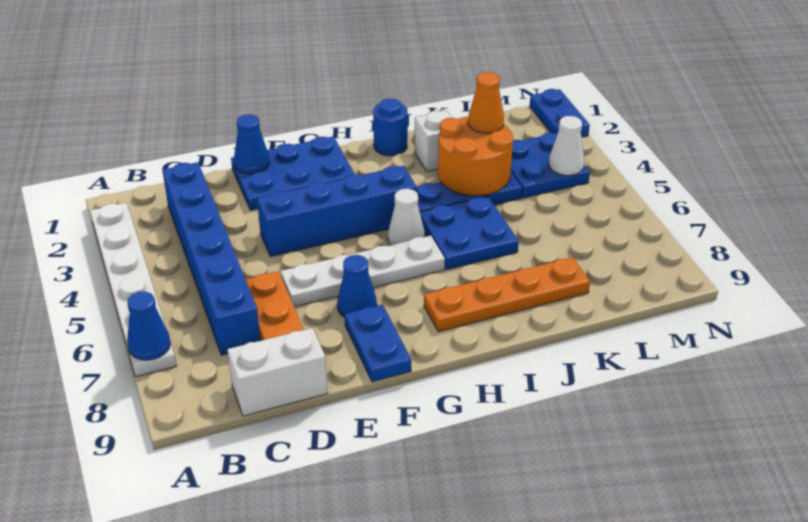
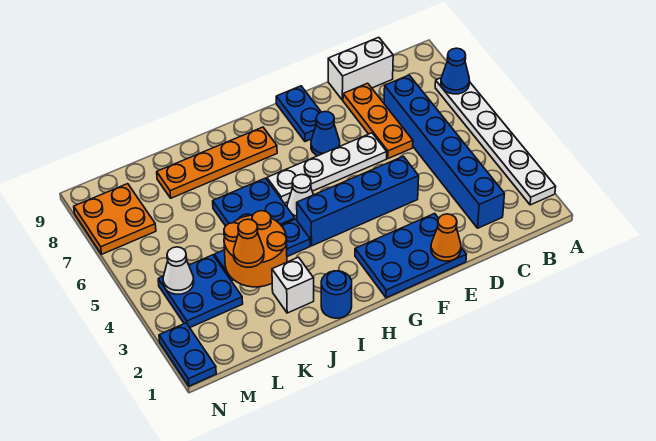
blue 1x1 cone [234,114,270,174] -> orange 1x1 cone [431,214,461,261]
none -> orange 2x2 plate [74,184,156,254]

